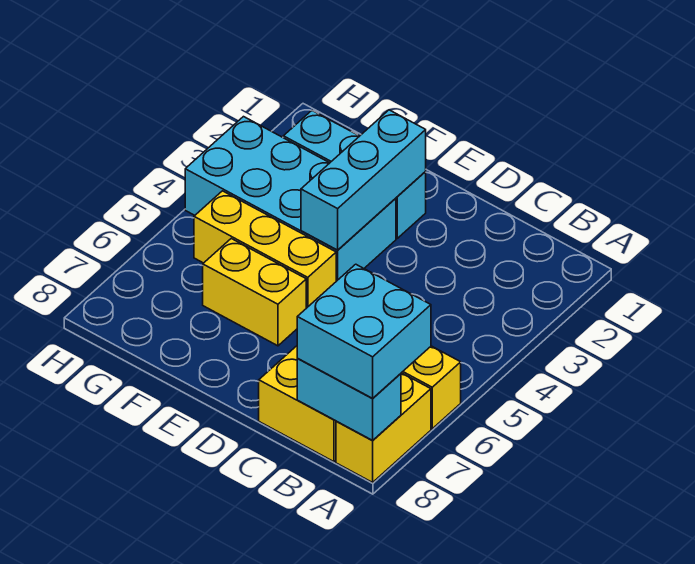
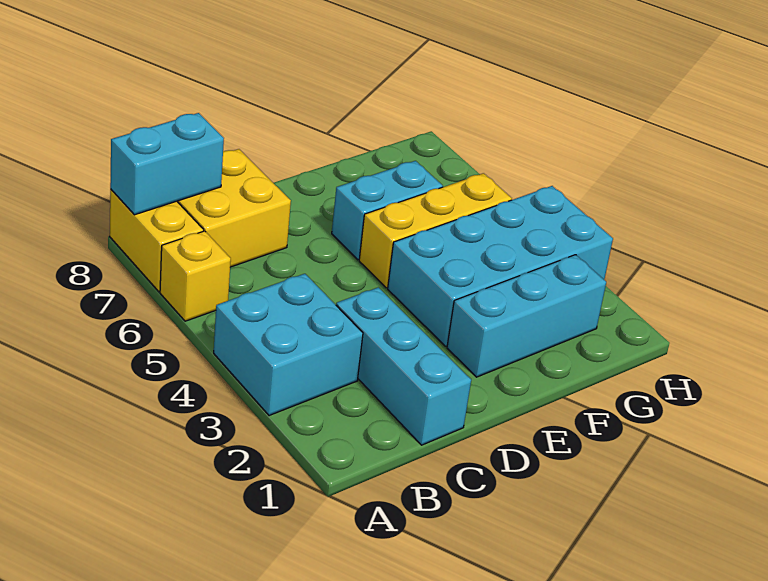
cyan 2x2 brick [297,264,431,398] -> cyan 2x2 brick moved to [214,274,363,416]
cyan 1x3 brick [301,110,426,250] -> cyan 1x3 brick moved to [336,287,471,445]
yellow 1x2 brick [203,239,306,346] -> cyan 1x2 brick [332,161,443,260]

